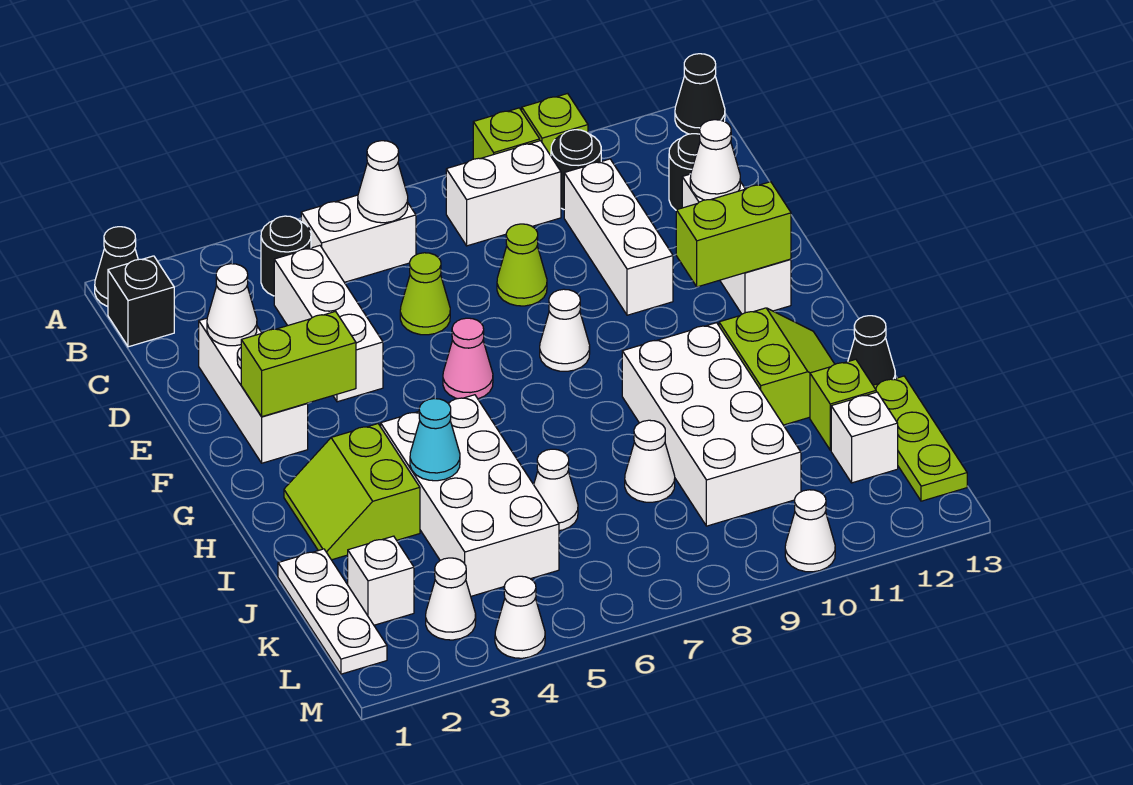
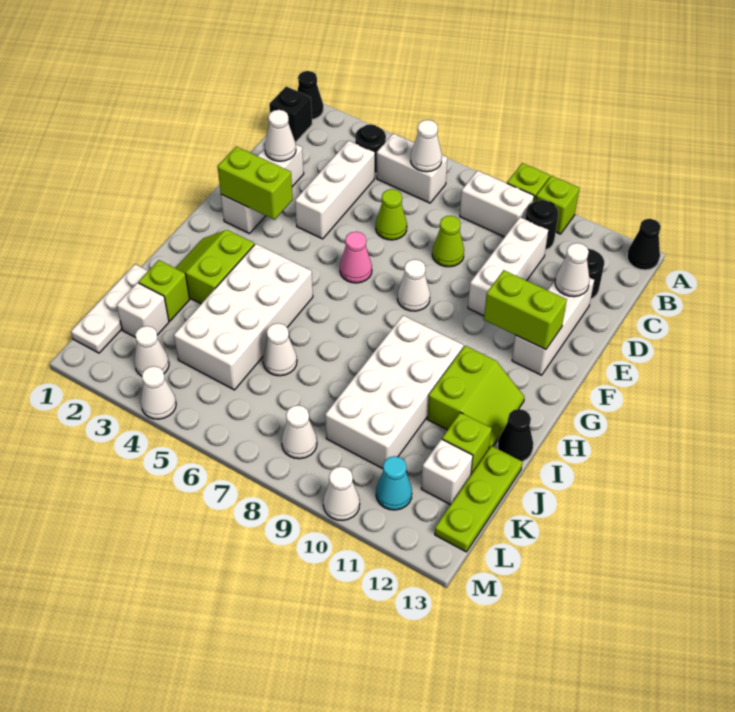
cyan 1x1 cone [410,399,460,481] -> cyan 1x1 cone moved to [376,456,412,510]
none -> lime 1x1 brick [139,260,190,321]
white 1x1 cone [625,420,675,502] -> white 1x1 cone moved to [282,405,317,459]

